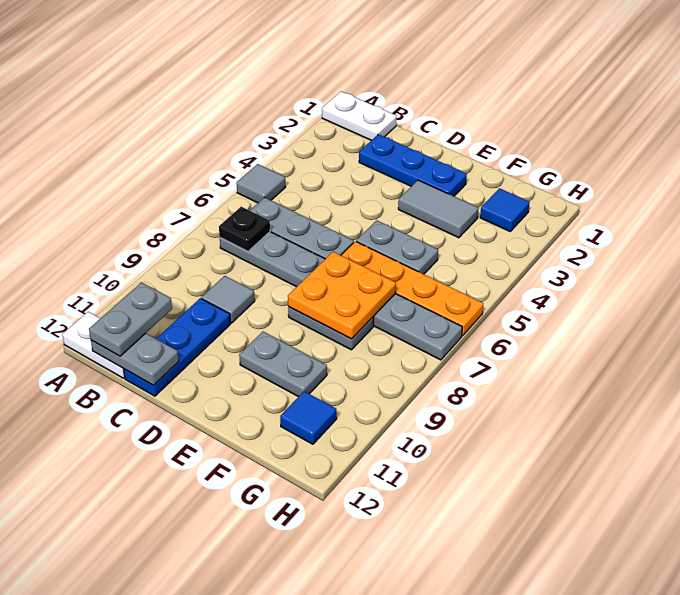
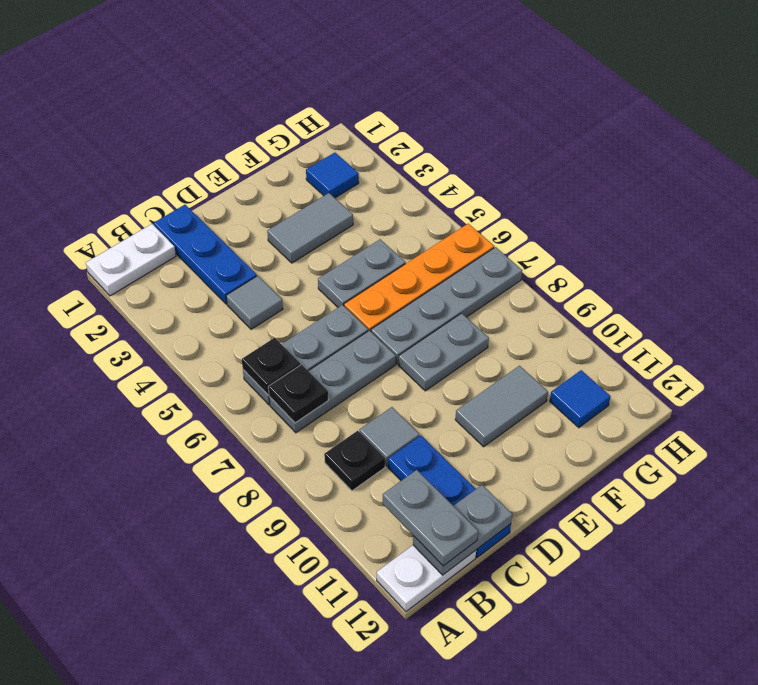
grey 1x1 tile [237,164,285,203] -> grey 1x1 tile moved to [226,276,283,329]
none -> black 1x1 plate [242,338,300,395]
none -> black 1x1 plate [324,431,385,491]
blue 1x3 plate [359,134,467,196] -> blue 1x3 plate turned to [154,205,257,304]
orange 2x2 plate [288,252,396,339] -> none
grey 1x2 plate [239,332,327,397] -> grey 1x2 tile [455,366,548,447]

